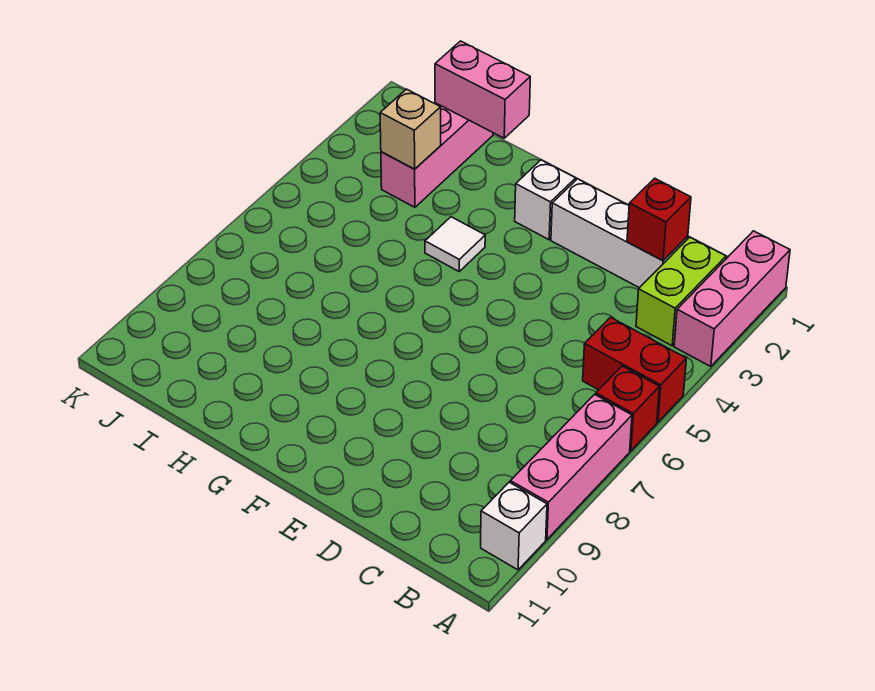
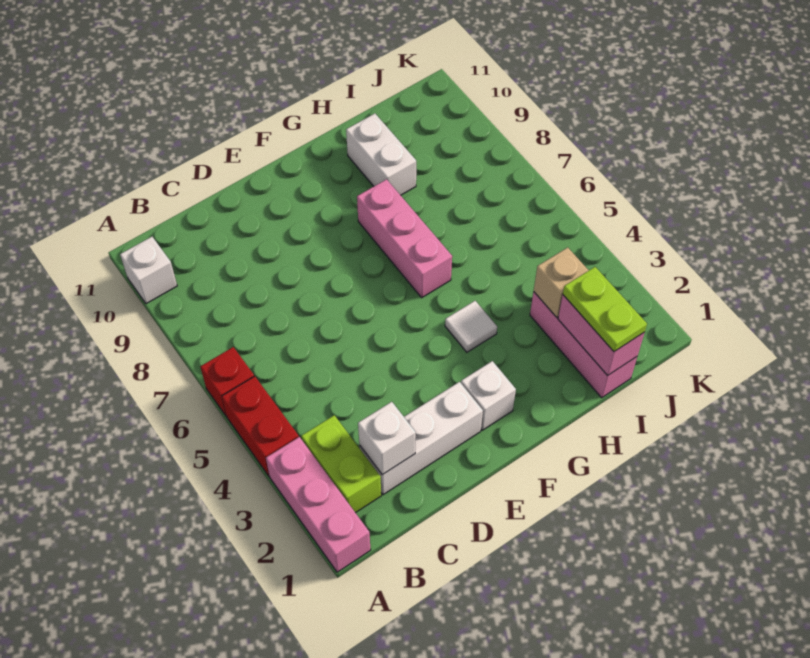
red 1x2 brick [583,317,686,422] -> red 1x2 brick turned to [222,376,299,476]
pink 1x3 brick [510,394,632,539] -> pink 1x3 brick moved to [357,179,452,298]
red 1x1 brick [627,178,691,261] -> white 1x1 brick [358,402,416,475]
pink 1x2 brick [435,41,530,138] -> pink 1x2 brick turned to [558,295,645,376]
none -> white 1x2 brick [346,114,416,195]
none -> lime 1x2 plate [563,267,647,352]

